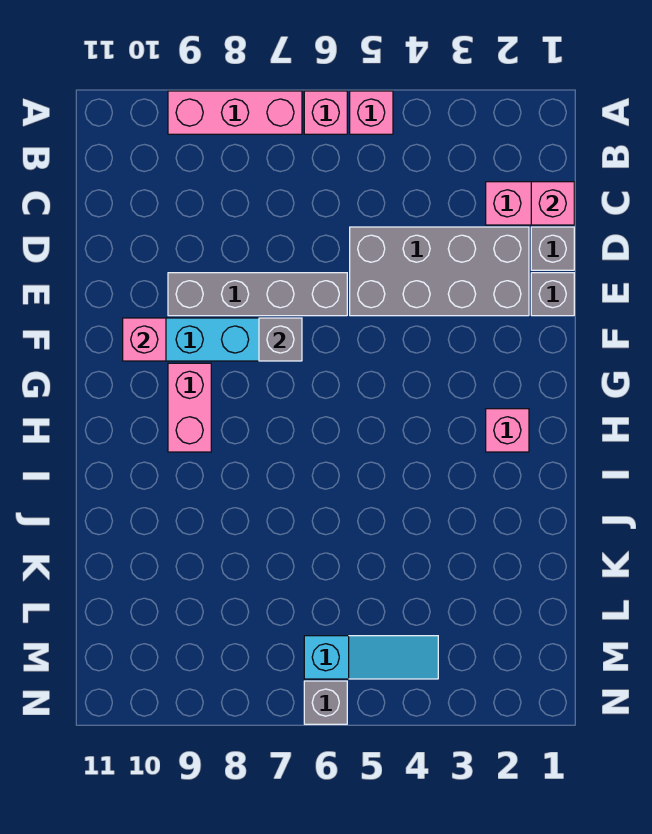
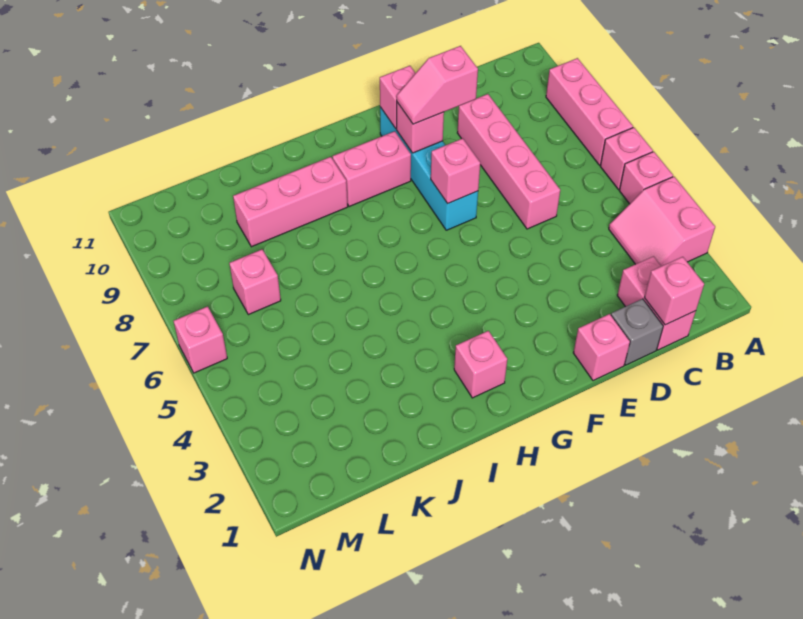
none -> pink 2x2 slope [609,177,715,266]
grey 2x4 brick [350,227,529,316] -> none
none -> pink 1x4 brick [457,94,560,229]
grey 1x1 brick [531,273,574,316] -> pink 1x1 brick [573,314,630,381]
grey 1x4 brick [168,273,347,316] -> none
none -> pink 1x2 slope [397,46,478,124]
grey 1x1 brick [259,318,302,361] -> pink 1x1 brick [431,138,480,203]
none -> pink 1x1 brick [397,102,444,153]
none -> pink 1x3 brick [233,157,348,247]
none -> pink 1x1 brick [229,249,281,315]
cyan 1x3 slope [304,636,438,679] -> none
grey 1x1 brick [304,681,347,724] -> pink 1x1 brick [174,306,227,373]

